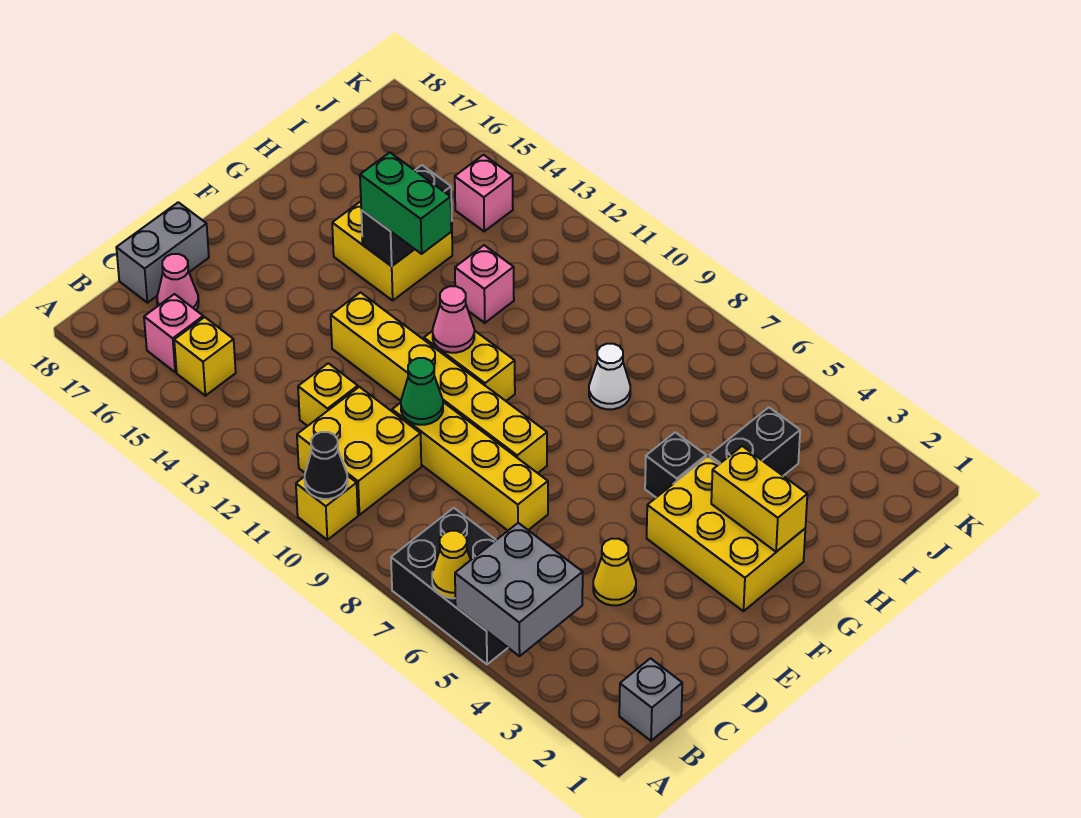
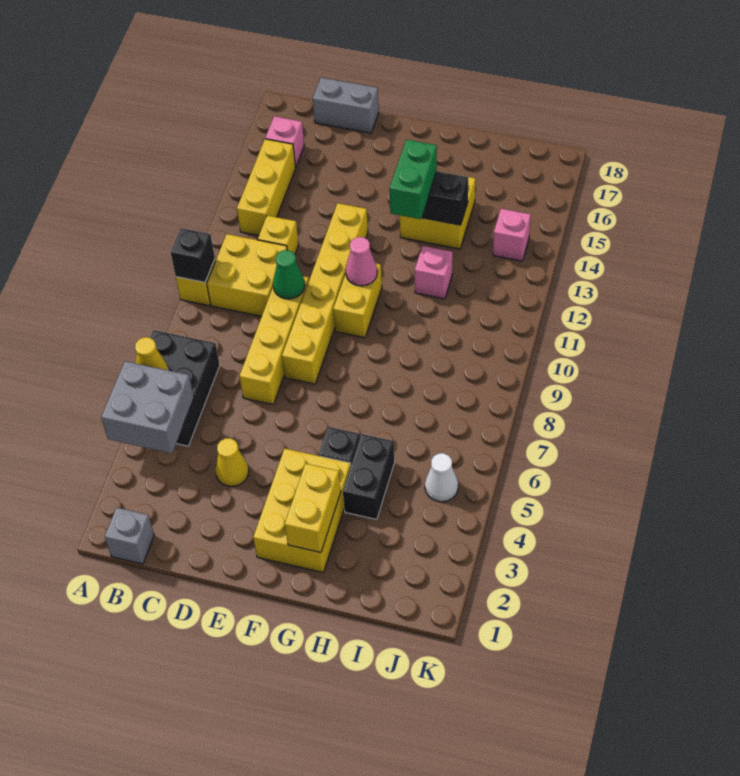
black 1x1 cone [305,432,347,499] -> black 1x1 brick [171,228,215,282]
yellow 1x1 brick [174,317,236,396] -> yellow 1x3 brick [237,139,296,236]
pink 1x1 cone [157,254,199,310] -> none
black 1x2 brick [709,408,800,476] -> black 1x2 brick turned to [343,434,395,519]
white 1x1 cone [589,344,630,409] -> white 1x1 cone moved to [425,453,458,502]

